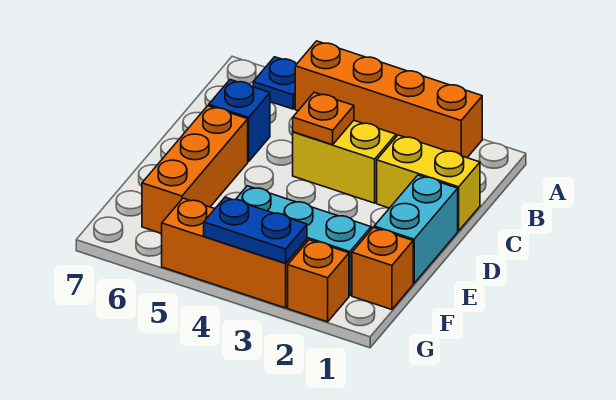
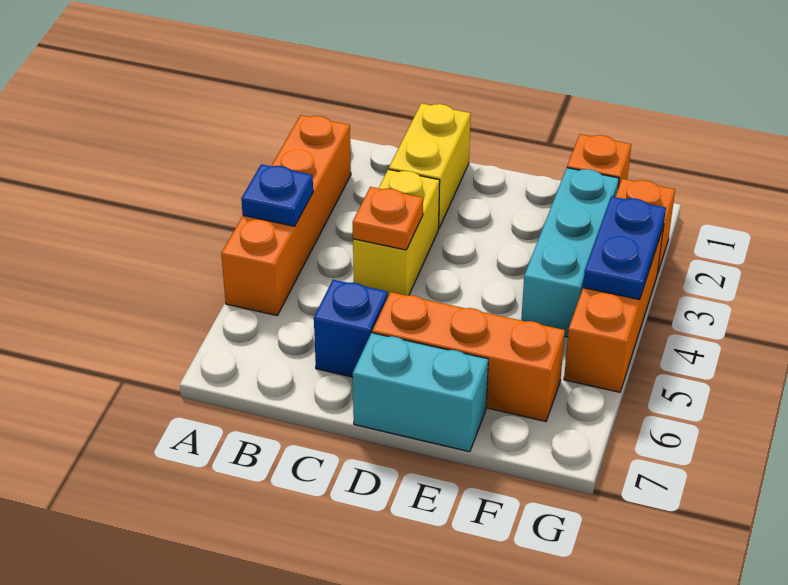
blue 1x1 plate [253,57,296,109] -> blue 1x1 plate moved to [241,164,313,226]
cyan 1x2 brick [374,175,458,283] -> cyan 1x2 brick moved to [353,333,488,452]

